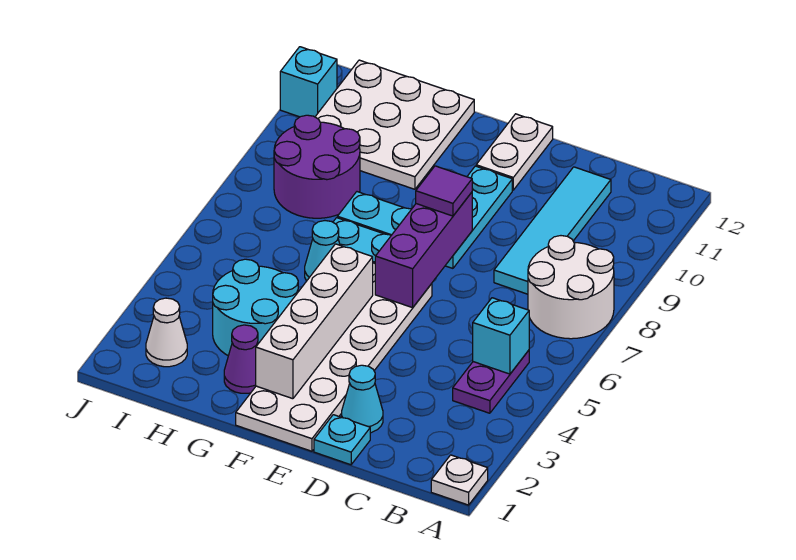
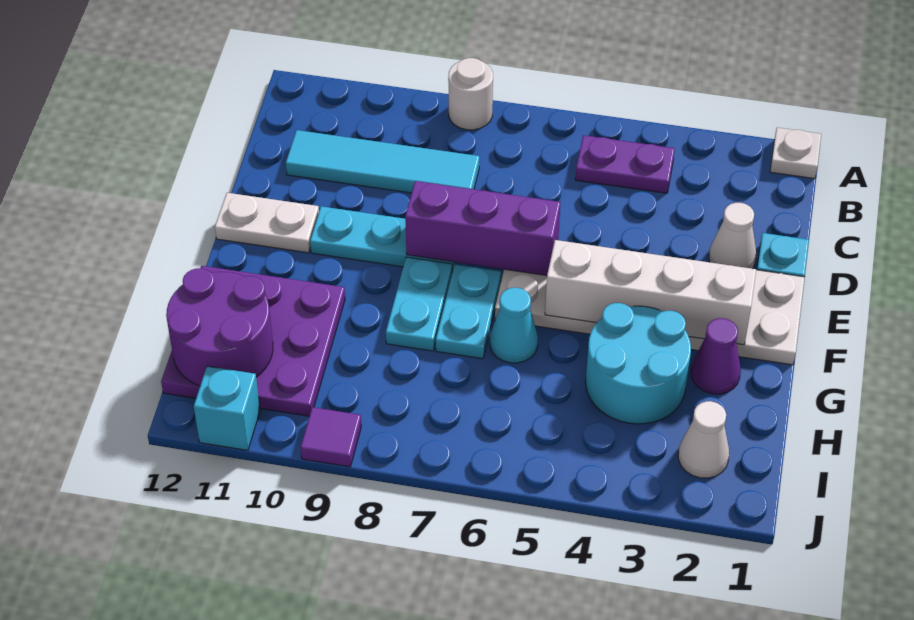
white 2x2 round brick [528,236,614,339] -> white 1x1 round brick [448,58,493,130]
cyan 1x1 brick [473,298,529,374] -> none
cyan 1x1 cone [342,365,383,433] -> white 1x1 cone [709,203,756,269]
purple 1x1 tile [416,166,472,216] -> purple 1x1 tile moved to [300,407,361,467]
white 3x3 plate [315,60,474,189] -> purple 3x3 plate [161,266,345,416]
purple 2x2 round brick [274,115,360,218] -> purple 2x2 round brick moved to [166,268,273,386]

